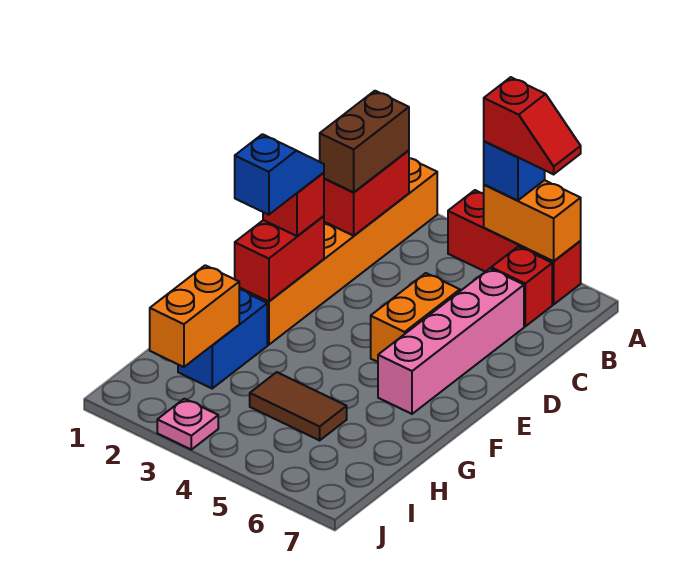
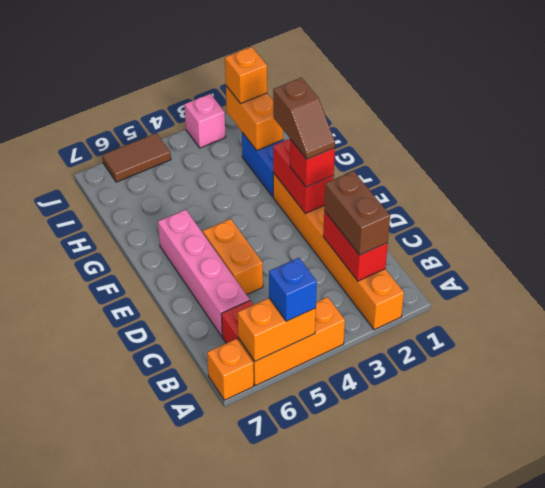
red 1x3 brick [448,190,581,305] -> orange 1x3 brick [238,297,345,386]
red 1x2 slope [484,77,581,174] -> none
none -> orange 1x1 brick [207,339,254,400]
blue 1x2 slope [235,134,324,215] -> brown 1x2 slope [273,78,335,159]
brown 1x2 tile [250,372,347,440] -> brown 1x2 tile moved to [102,133,171,182]
none -> orange 1x1 brick [225,47,267,104]
pink 1x1 plate [157,399,218,450] -> pink 1x1 brick [184,94,225,148]

